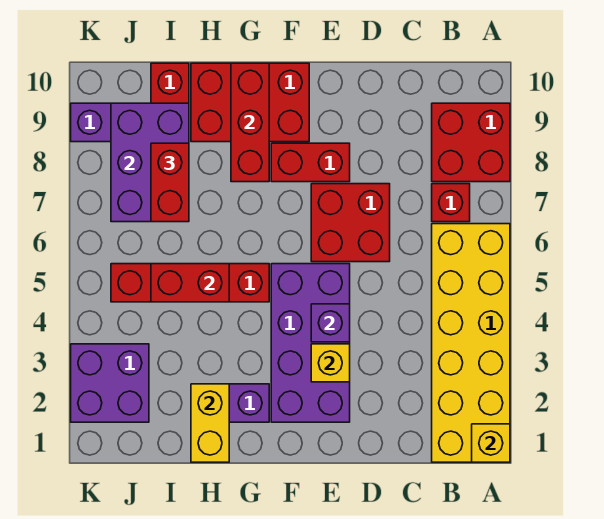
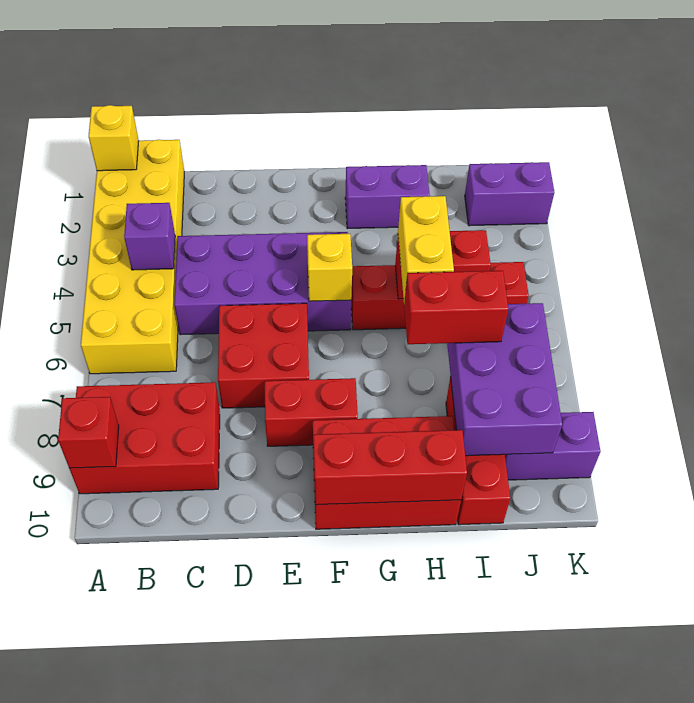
red 2x2 brick [432,103,510,182] -> red 2x3 brick [69,382,220,494]
red 1x1 brick [432,184,470,222] -> red 1x1 brick moved to [58,397,119,468]
purple 2x4 brick [271,264,350,422] -> purple 2x4 brick turned to [174,232,351,335]
yellow 1x1 brick [311,344,350,382] -> yellow 1x1 brick moved to [307,234,352,301]
purple 1x1 brick [311,304,350,342] -> purple 1x1 brick moved to [124,203,175,270]
red 1x3 brick [231,63,269,182] -> red 1x3 brick turned to [313,430,467,505]
yellow 1x2 brick [191,384,229,462] -> yellow 1x2 brick moved to [398,196,454,303]
red 1x2 brick [151,143,189,222] -> red 1x2 brick turned to [404,271,508,344]
purple 2x2 brick [71,344,149,422] -> purple 1x2 brick [465,162,554,226]

